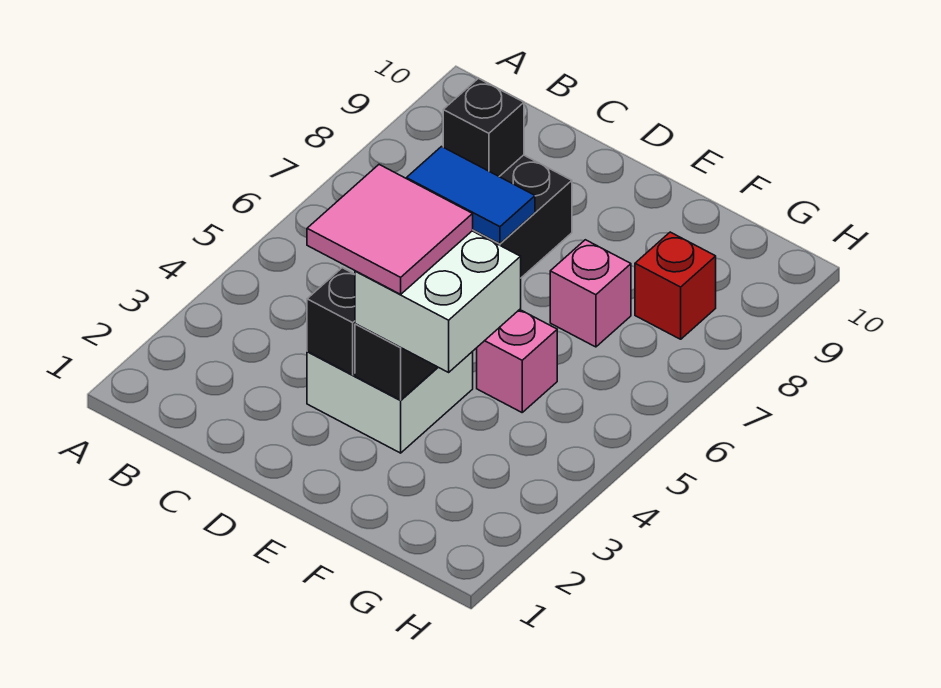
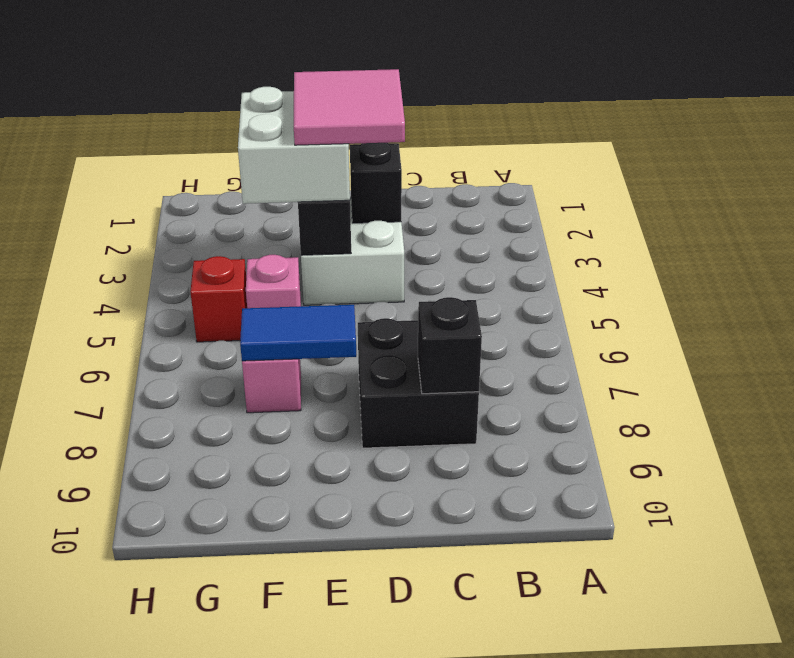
blue 1x2 tile [406,147,535,244] -> blue 1x2 tile moved to [240,305,356,361]
red 1x1 brick [635,232,716,339] -> red 1x1 brick moved to [190,256,247,342]

